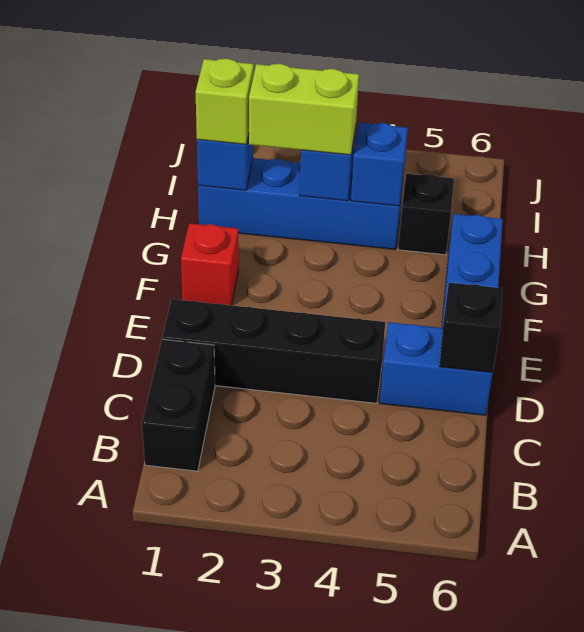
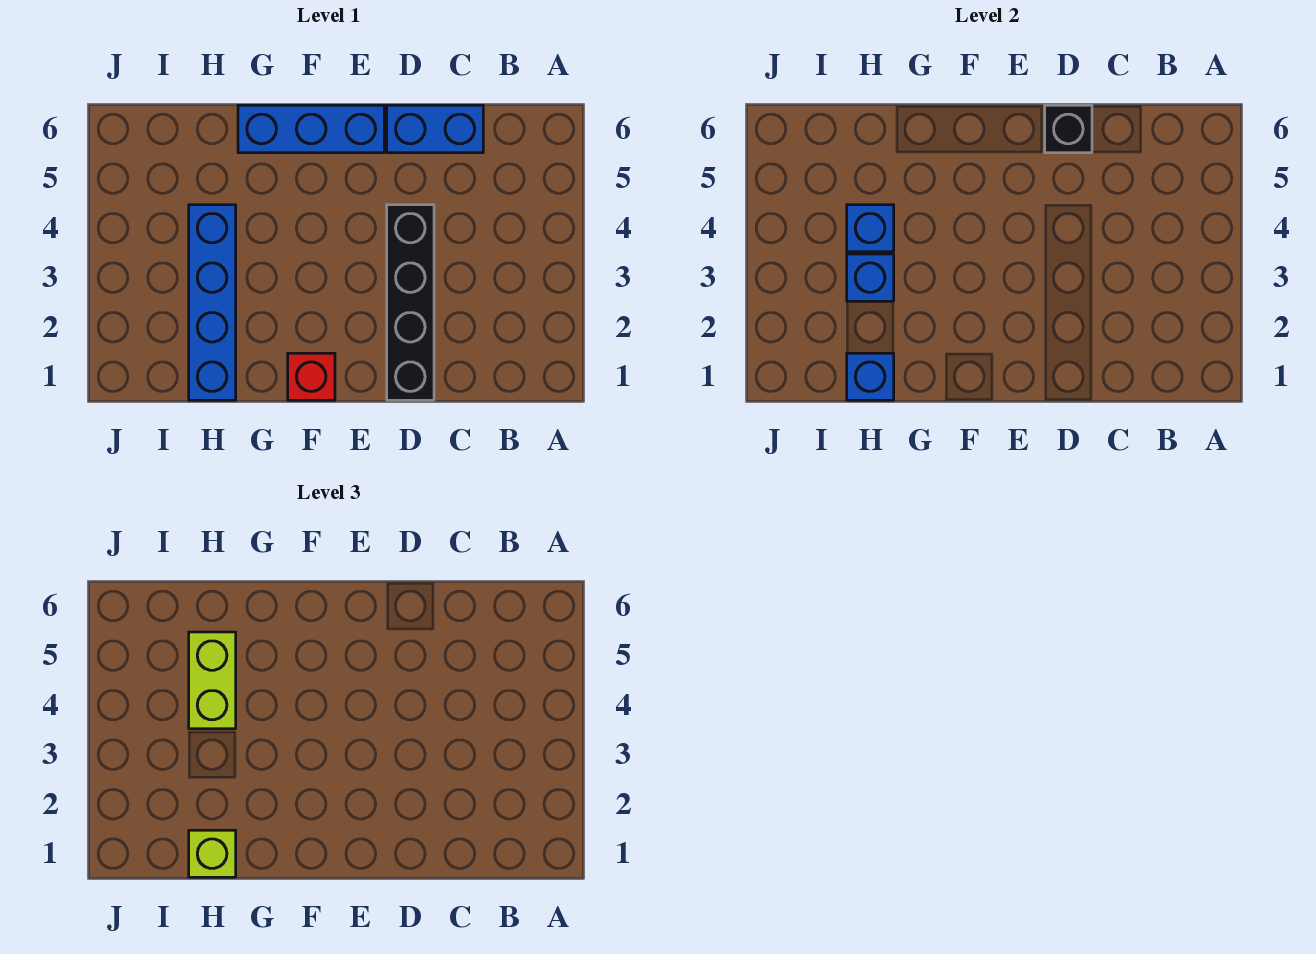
black 1x2 brick [142,339,215,471] -> none
blue 1x2 brick [380,322,493,415] -> blue 1x2 brick turned to [387,105,483,153]
lime 1x2 brick [249,64,359,155] -> lime 1x2 brick moved to [189,632,236,729]
black 1x1 brick [398,174,454,255] -> none

